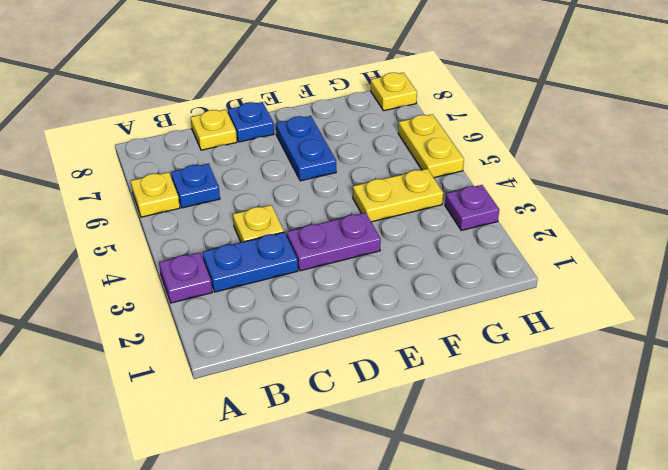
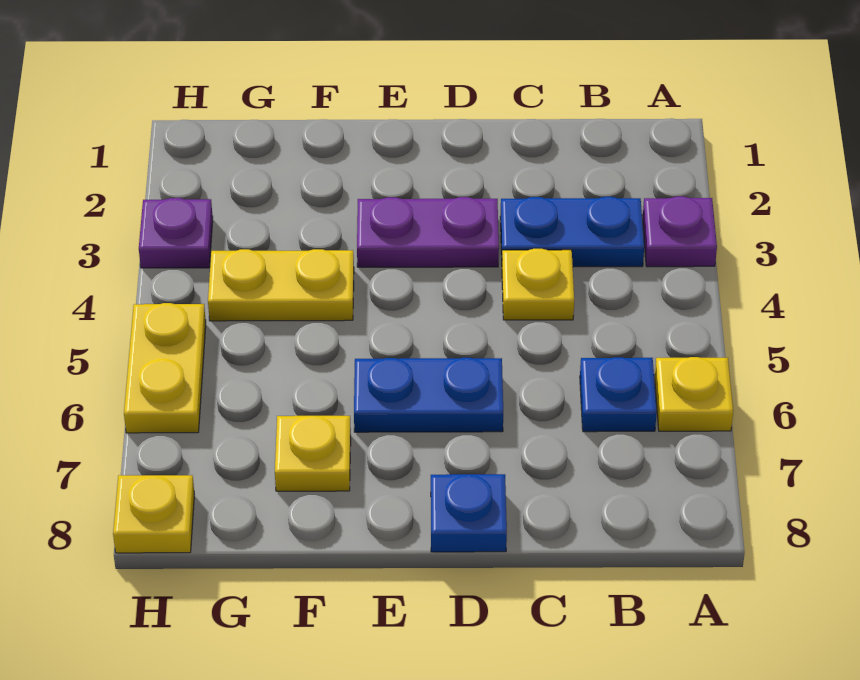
yellow 1x1 plate [191,110,237,150] -> yellow 1x1 plate moved to [275,416,351,491]
blue 1x2 plate [276,116,336,181] -> blue 1x2 plate turned to [354,358,503,432]

